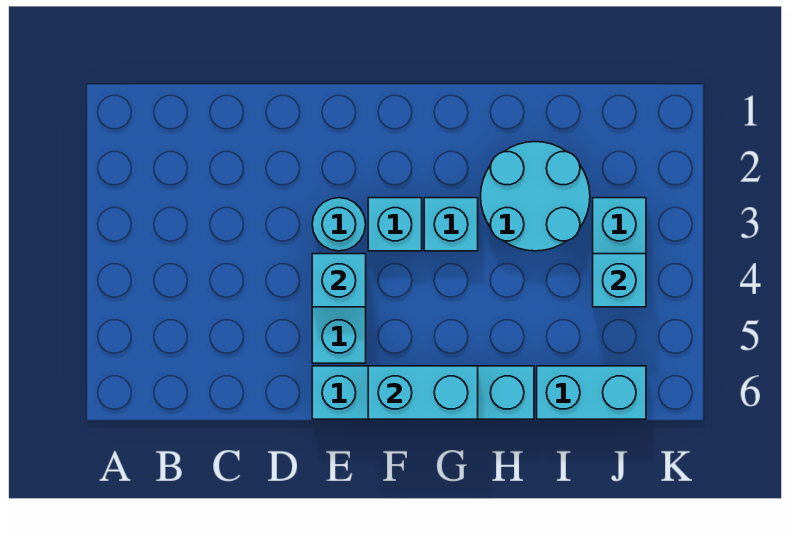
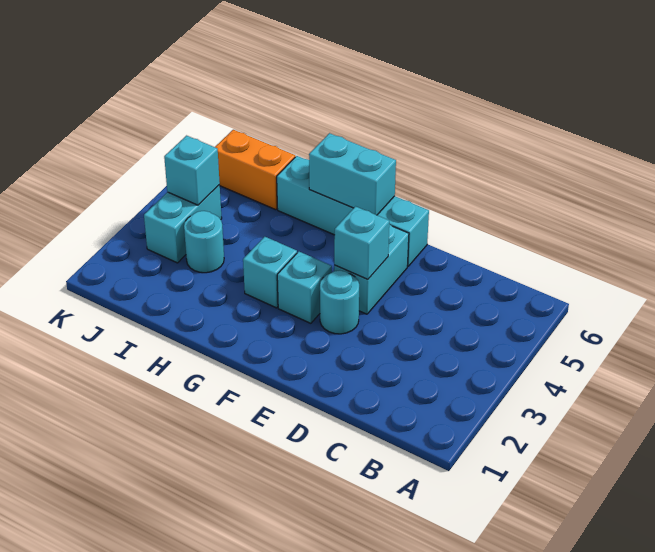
cyan 2x2 round brick [481,142,590,251] -> cyan 1x1 round brick [184,211,224,273]
cyan 1x2 brick [537,366,646,419] -> orange 1x2 brick [215,130,295,210]

